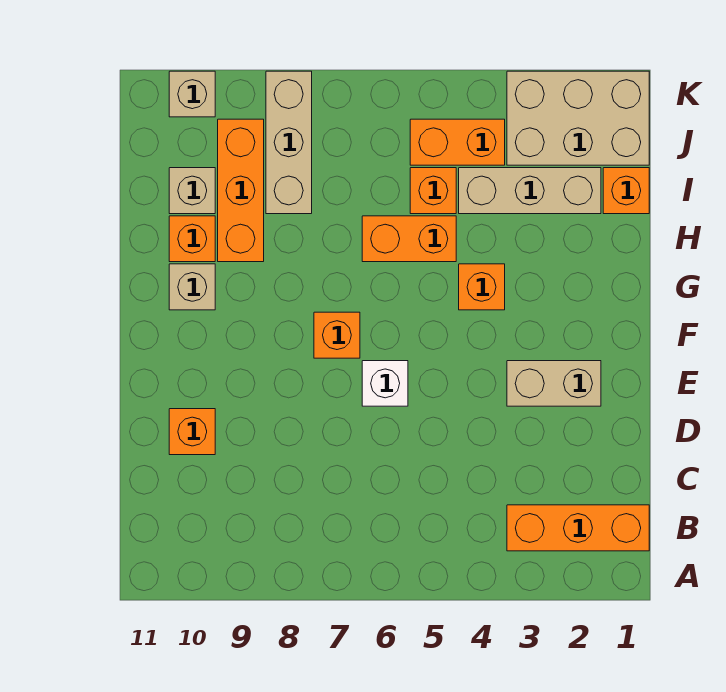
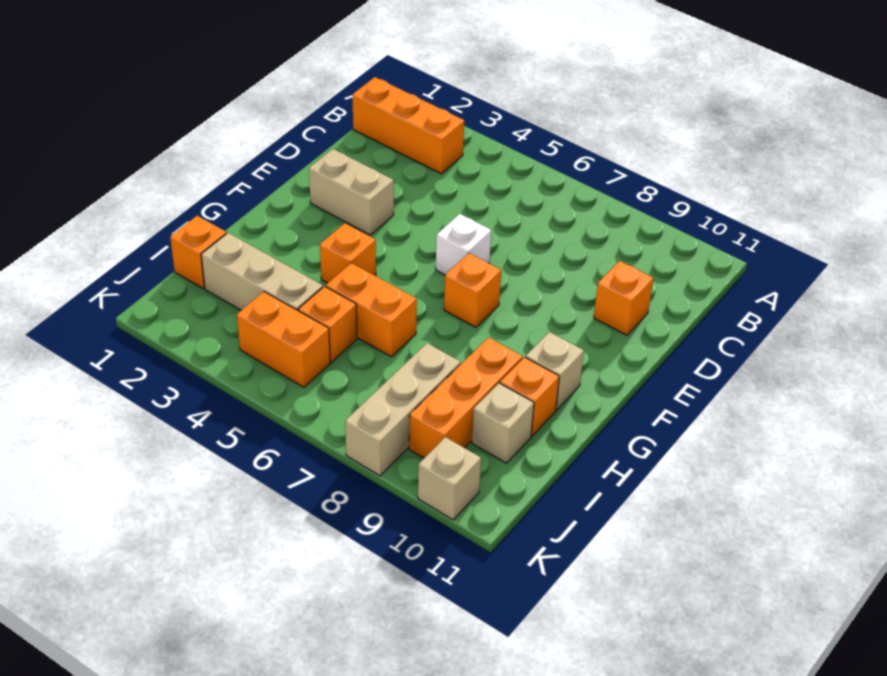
tan 2x3 brick [507,71,649,165] -> none

